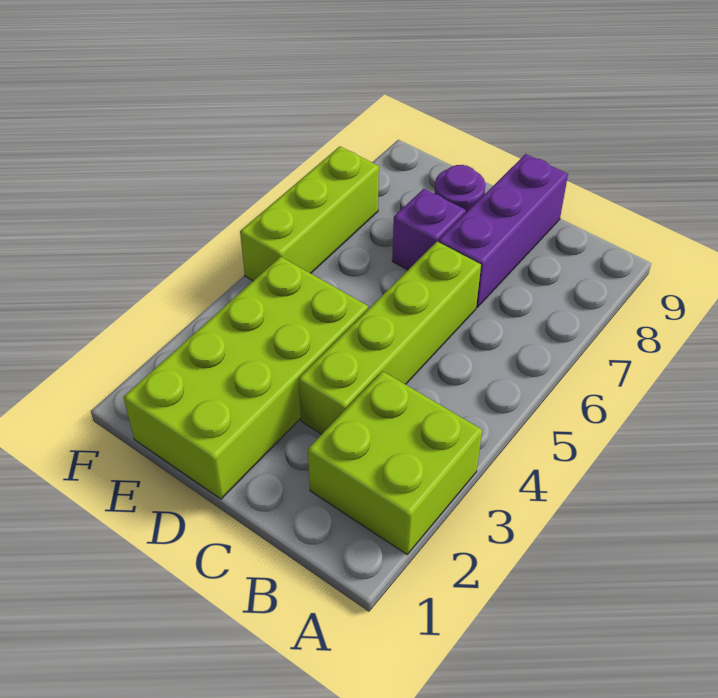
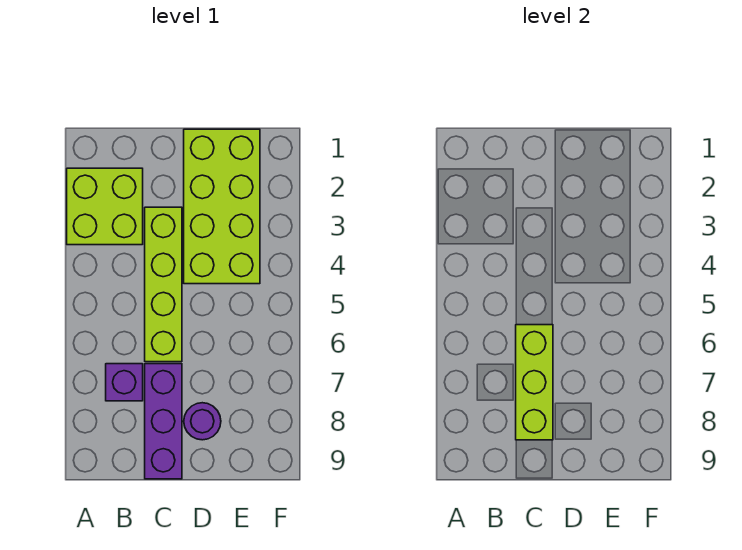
purple 1x1 brick [392,189,466,270] -> purple 1x1 brick moved to [106,364,143,401]
lime 1x3 brick [240,146,379,281] -> lime 1x3 brick moved to [516,325,553,440]

